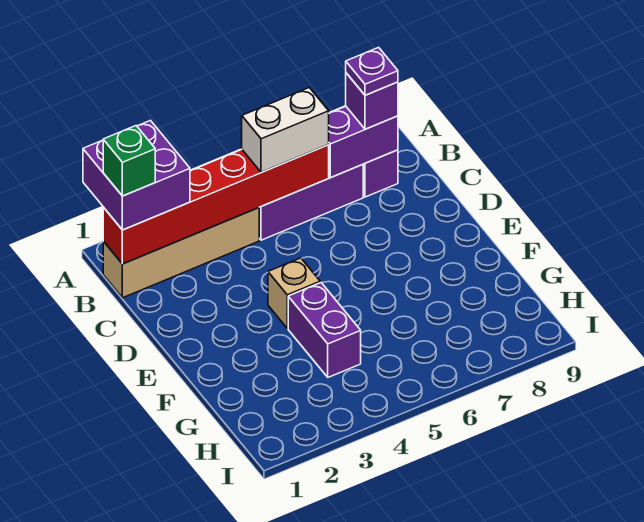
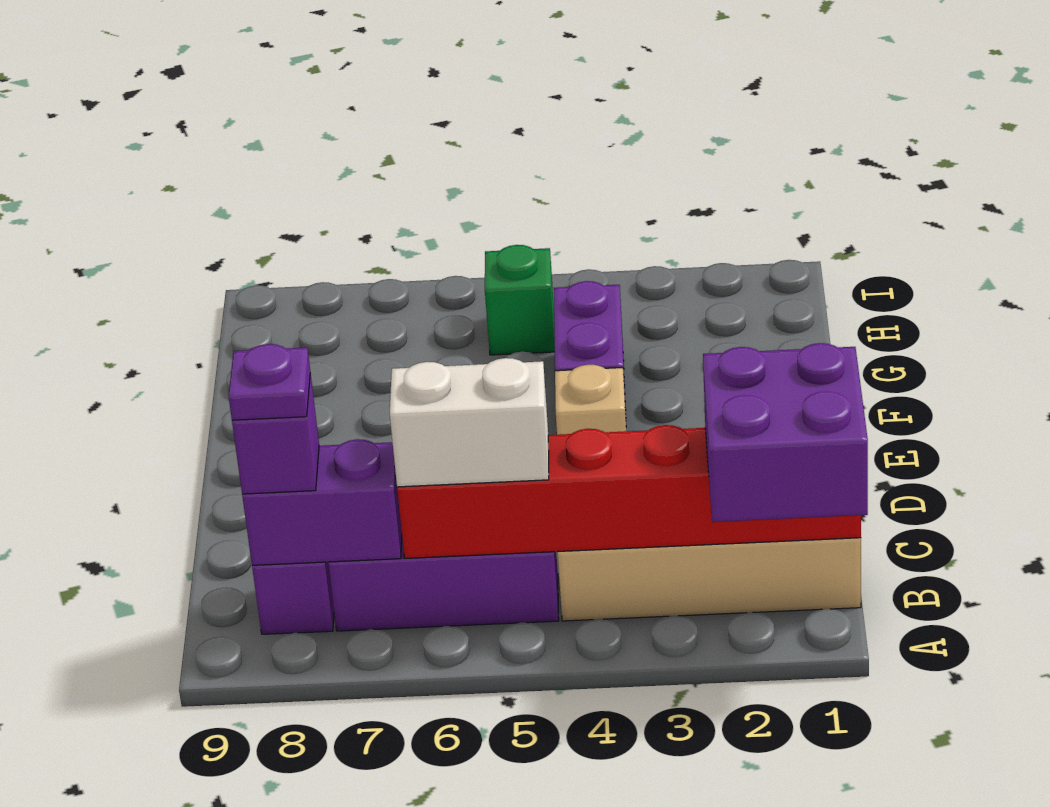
green 1x1 brick [103,126,155,196] -> green 1x1 brick moved to [485,245,555,355]

